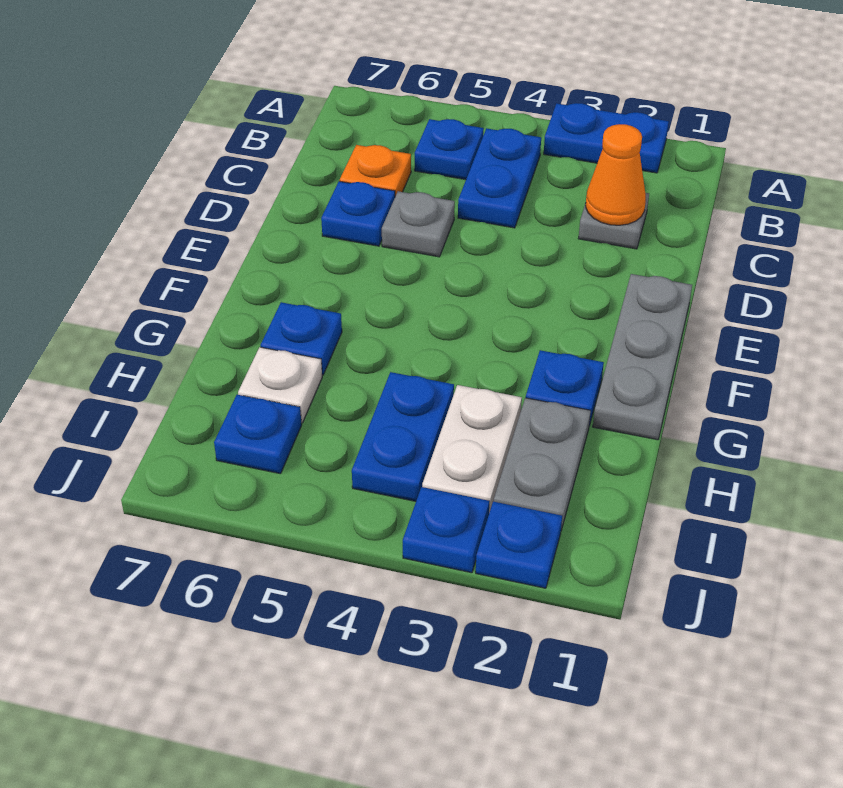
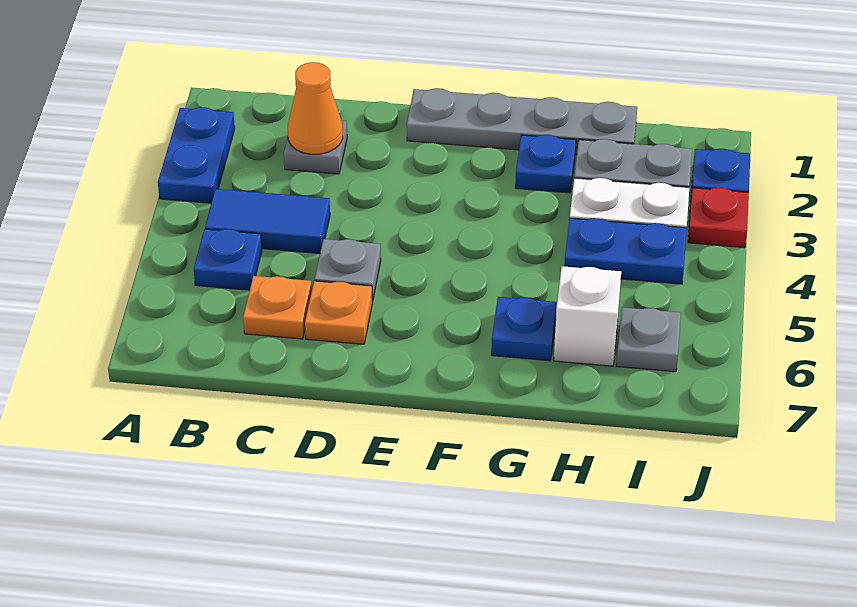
blue 1x2 plate [458,128,541,228] -> blue 1x2 tile [205,189,330,254]
blue 1x1 plate [321,181,395,246] -> orange 1x1 plate [305,281,373,344]
grey 1x3 plate [593,274,692,440] -> grey 1x4 plate [407,88,637,155]
white 1x1 plate [238,347,322,423] -> white 1x1 brick [554,266,621,366]
blue 1x1 plate [214,395,302,474] -> grey 1x1 plate [616,307,681,372]
blue 1x1 plate [403,487,489,573] -> red 1x1 plate [688,188,749,248]

